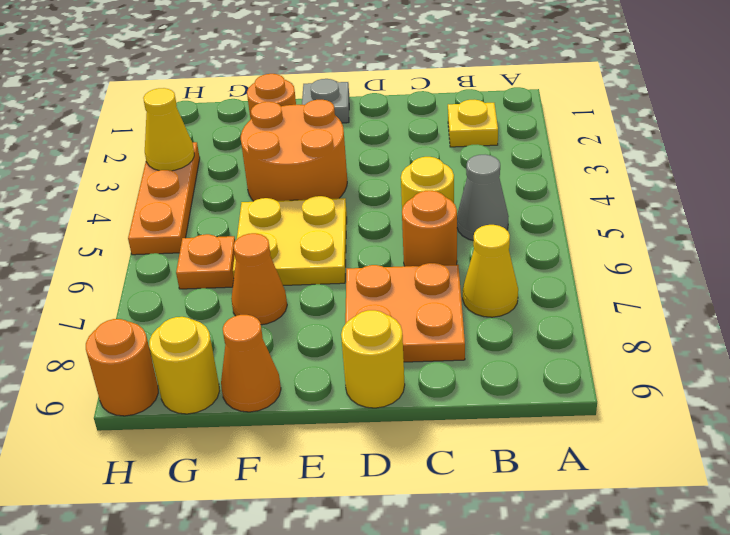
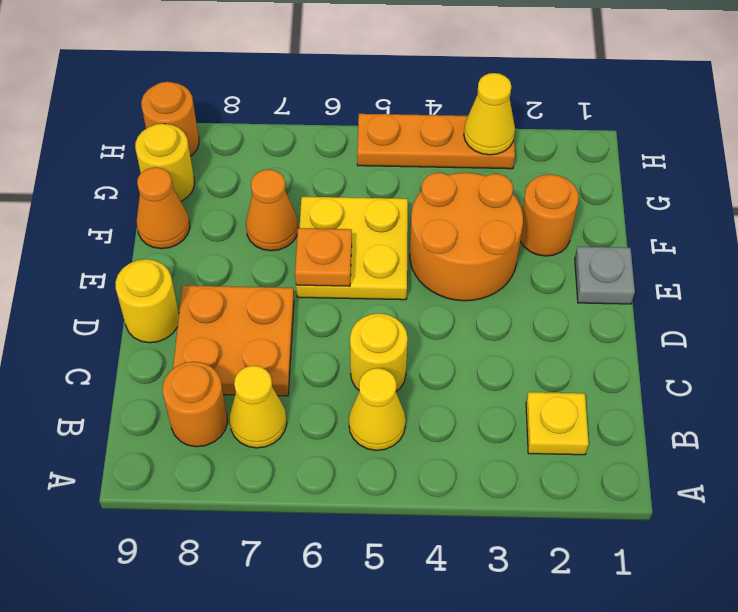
grey 1x1 cone [457,155,509,240] -> yellow 1x1 cone [349,368,406,450]
orange 1x1 round brick [402,191,457,266] -> orange 1x1 round brick moved to [163,362,227,447]
orange 1x1 plate [176,234,235,289] -> orange 1x1 plate moved to [295,228,352,286]

